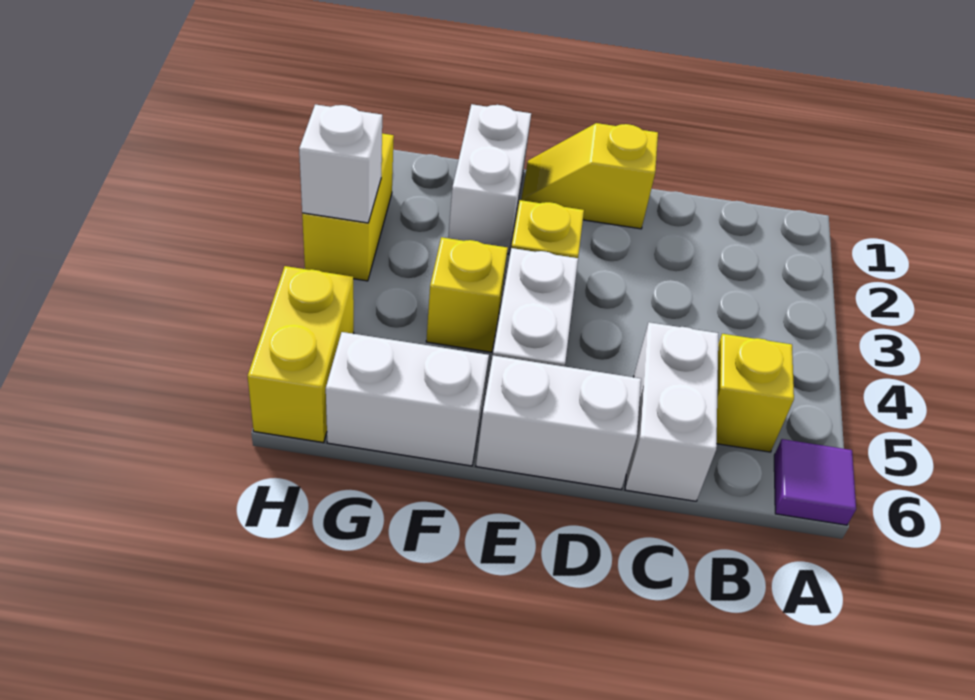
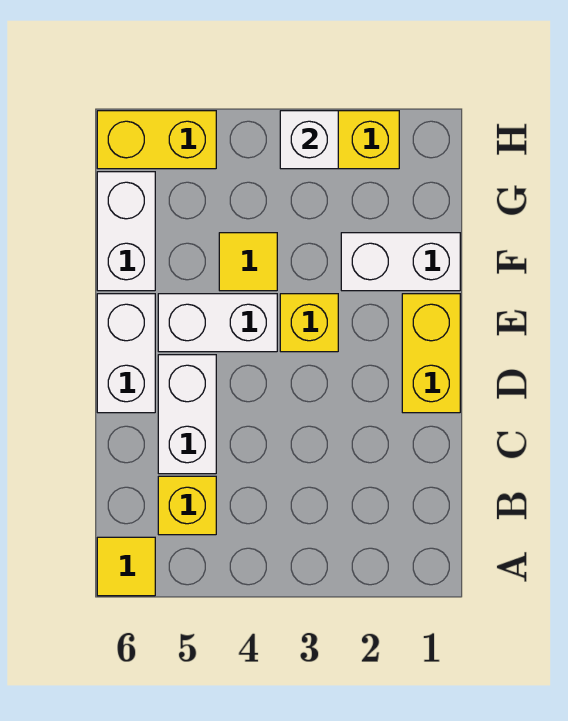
purple 1x1 tile [774,439,856,525] -> yellow 1x1 tile [97,537,155,596]
white 1x2 brick [625,322,718,501] -> white 1x2 brick turned to [158,355,216,474]
yellow 1x2 slope [521,123,658,229] -> yellow 1x2 brick [402,294,460,413]
yellow 1x1 brick [426,237,508,352] -> yellow 1x1 tile [219,233,277,291]

